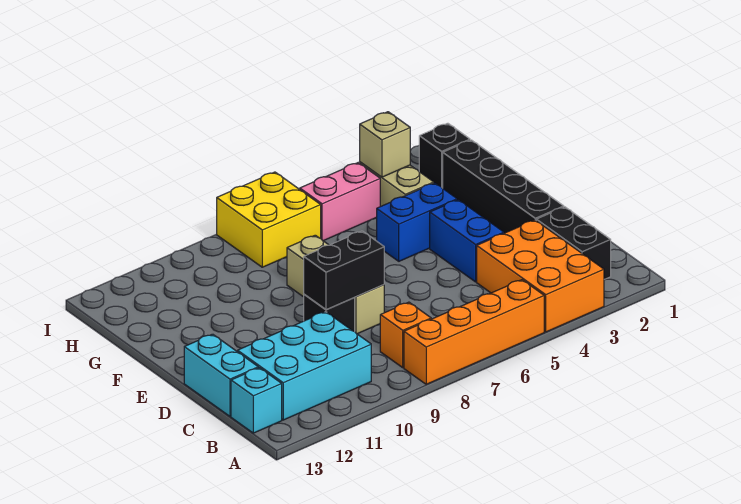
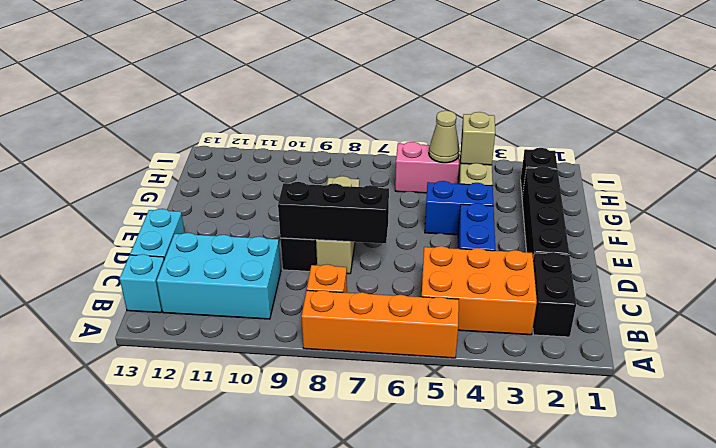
orange 2x3 brick [477,220,604,332] -> orange 2x3 brick turned to [422,246,537,335]
black 1x2 brick [304,231,384,310] -> black 1x3 brick [278,182,389,243]
none -> tan 1x1 cone [429,111,460,163]
yellow 2x2 brick [217,172,321,267] -> none

